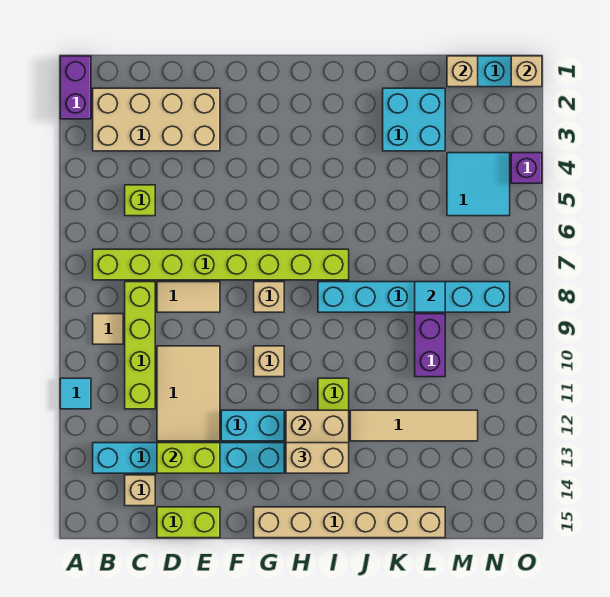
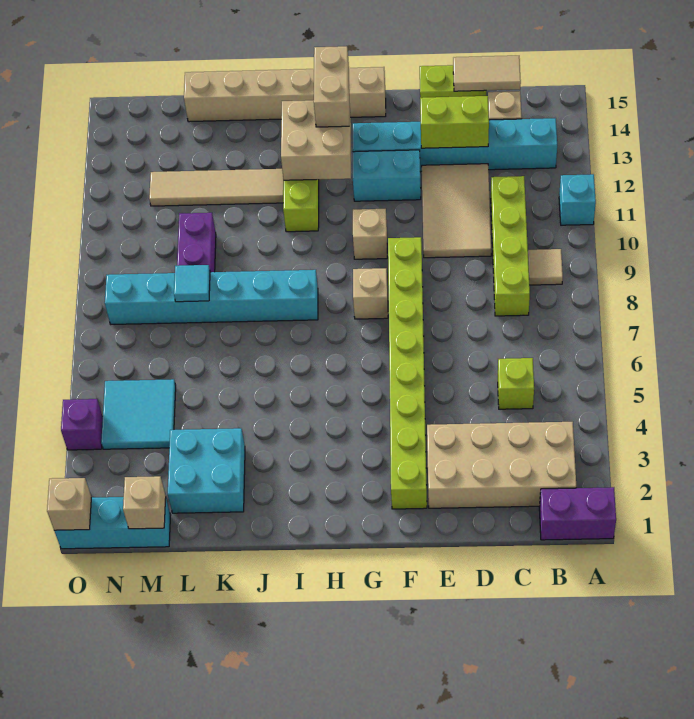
purple 1x2 brick [60,56,91,119] -> purple 1x2 brick turned to [539,487,616,540]
cyan 1x1 tile [60,378,91,409] -> cyan 1x1 brick [559,174,596,225]
lime 1x8 brick [93,249,349,280] -> lime 1x8 brick turned to [388,237,427,509]
tan 1x2 tile [157,282,220,312] -> tan 1x2 tile moved to [453,56,521,91]
tan 1x2 brick [286,443,349,473] -> tan 1x2 brick turned to [314,46,349,127]

